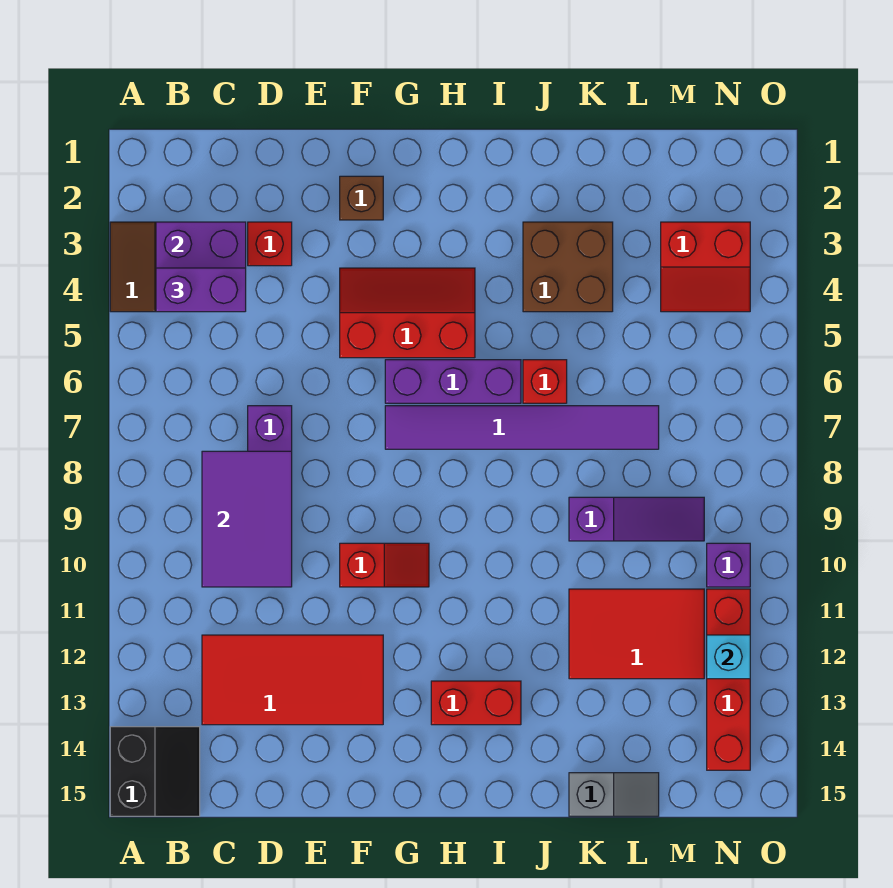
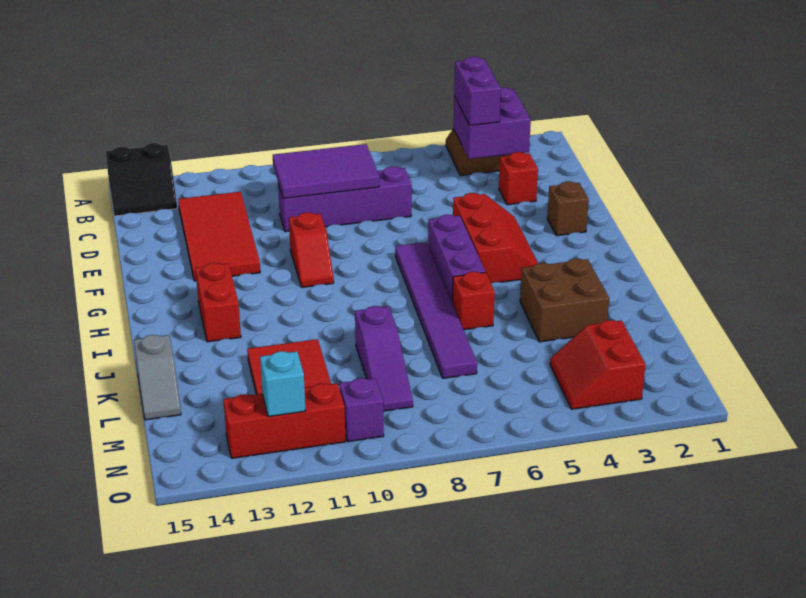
red 1x4 brick [707,589,750,770] -> red 1x3 brick [223,383,346,458]

